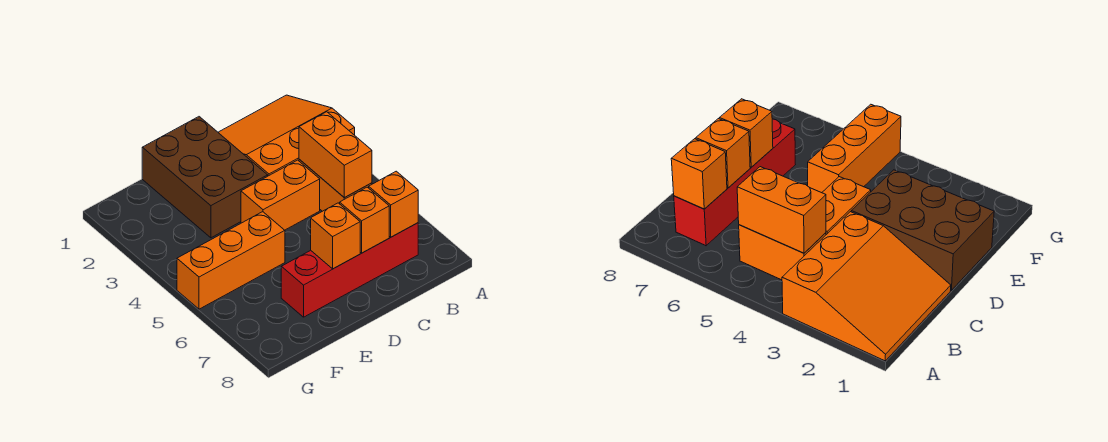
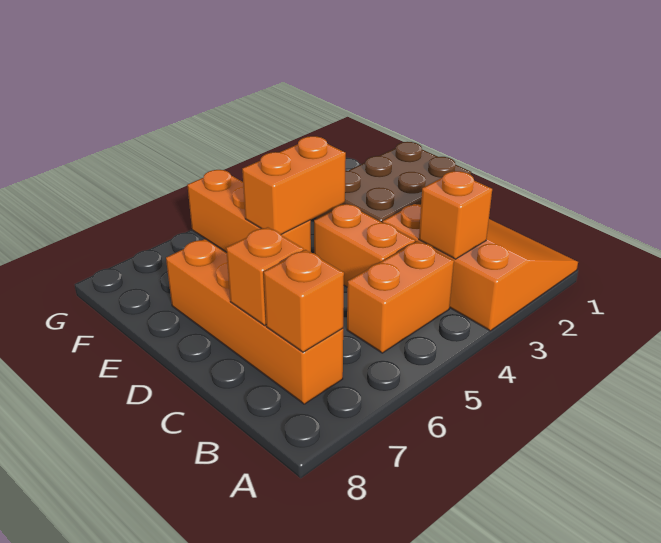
orange 1x2 brick [299,112,372,198] -> orange 1x2 brick moved to [242,136,346,234]
red 1x4 brick [281,223,418,317] -> orange 1x4 brick [166,239,343,404]
orange 1x1 brick [311,203,360,269] -> orange 1x1 brick moved to [419,171,492,259]

